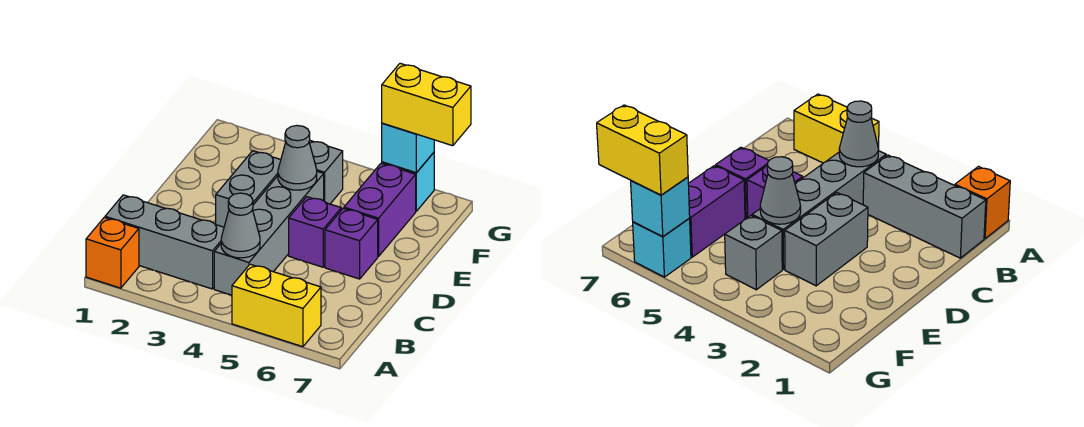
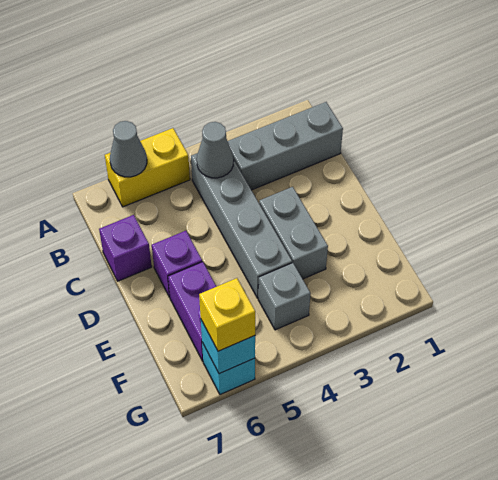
orange 1x1 brick [86,218,139,288] -> none
purple 1x1 brick [289,197,341,267] -> purple 1x1 brick moved to [99,215,152,281]
grey 1x1 cone [278,126,317,190] -> grey 1x1 cone moved to [110,121,147,177]
yellow 1x2 brick [382,63,471,146] -> yellow 1x1 brick [199,278,255,351]

